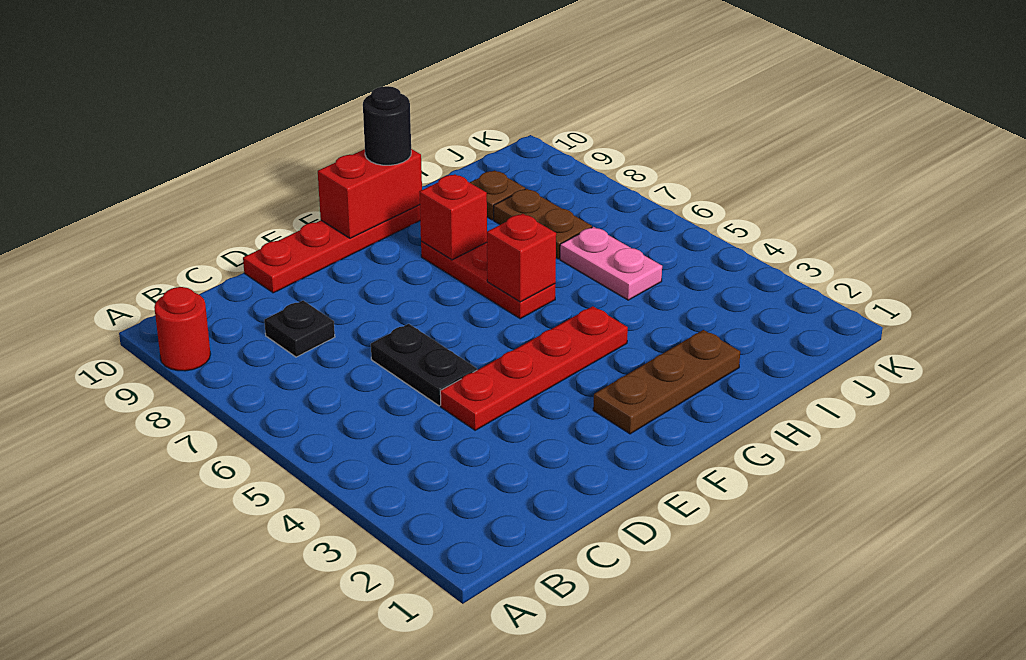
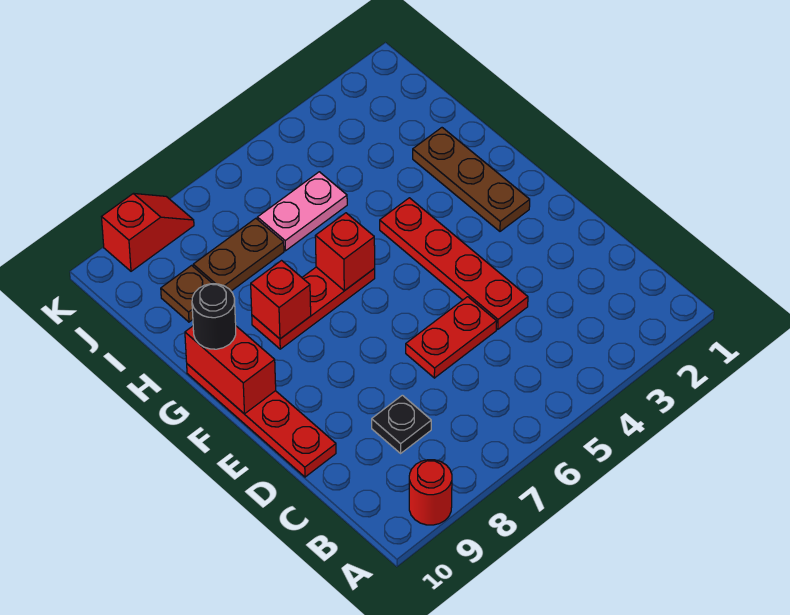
black 1x2 plate [371,324,477,406] -> red 1x2 plate [406,297,497,378]
none -> red 1x2 slope [102,194,194,271]

